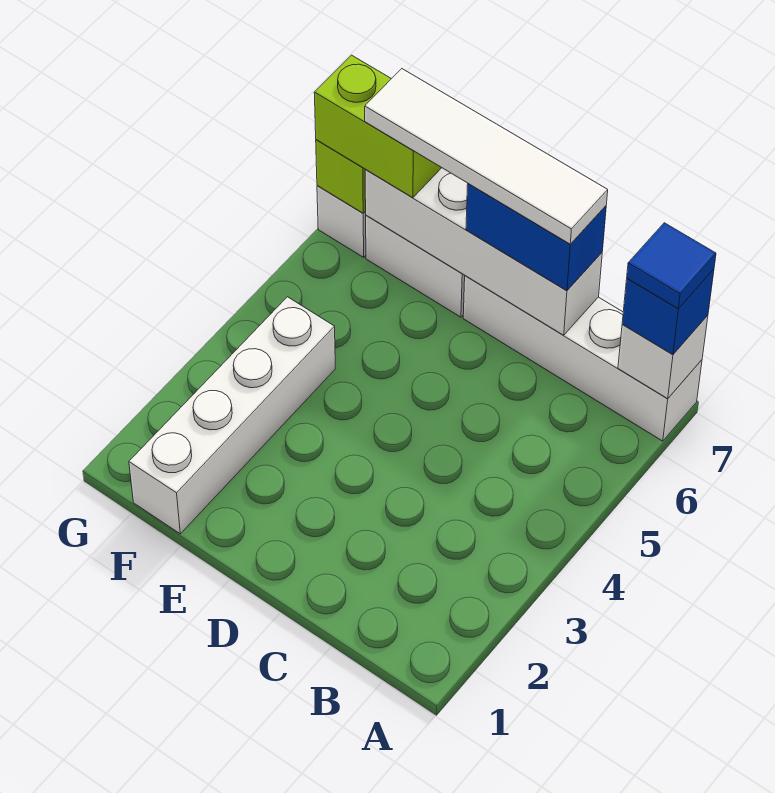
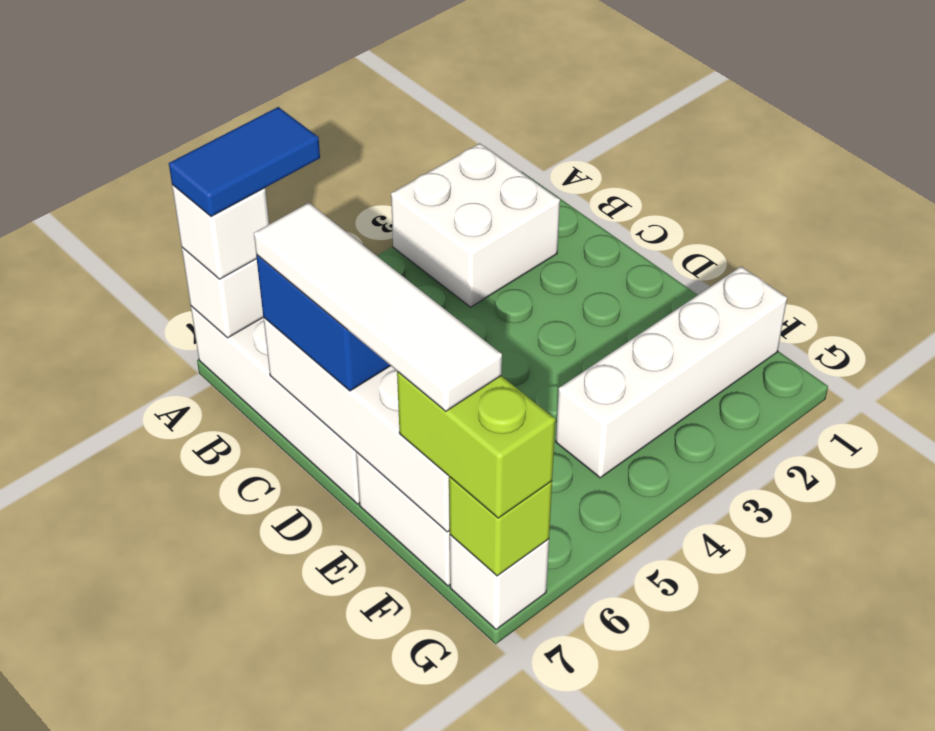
none -> white 2x2 brick [391,143,560,307]
blue 1x1 brick [622,269,714,354] -> white 1x1 brick [172,185,269,279]
blue 1x1 tile [627,223,716,309] -> blue 1x2 tile [169,107,320,217]

